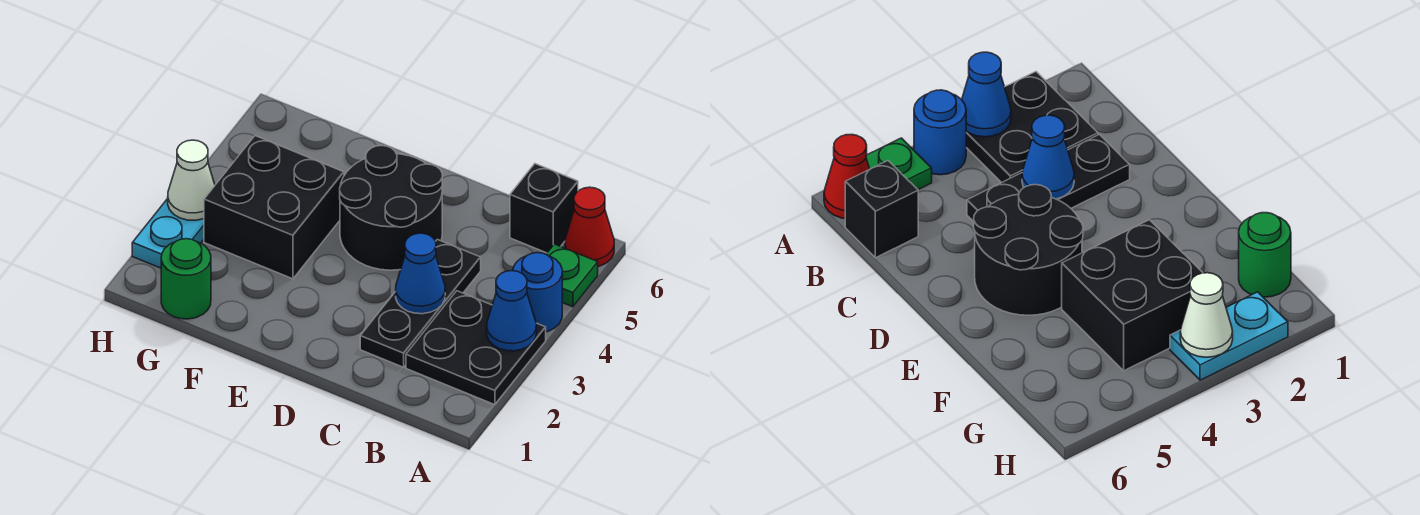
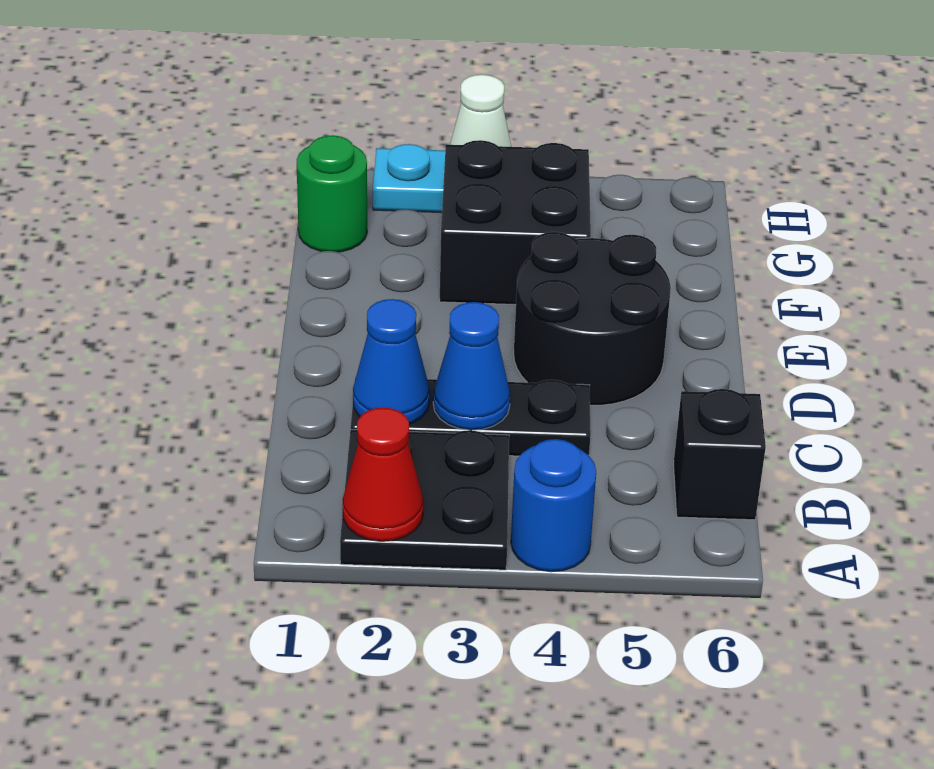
blue 1x1 cone [487,271,536,351] -> blue 1x1 cone moved to [353,299,430,424]
green 1x1 plate [546,244,598,307] -> none
red 1x1 cone [565,187,614,267] -> red 1x1 cone moved to [343,407,423,541]

